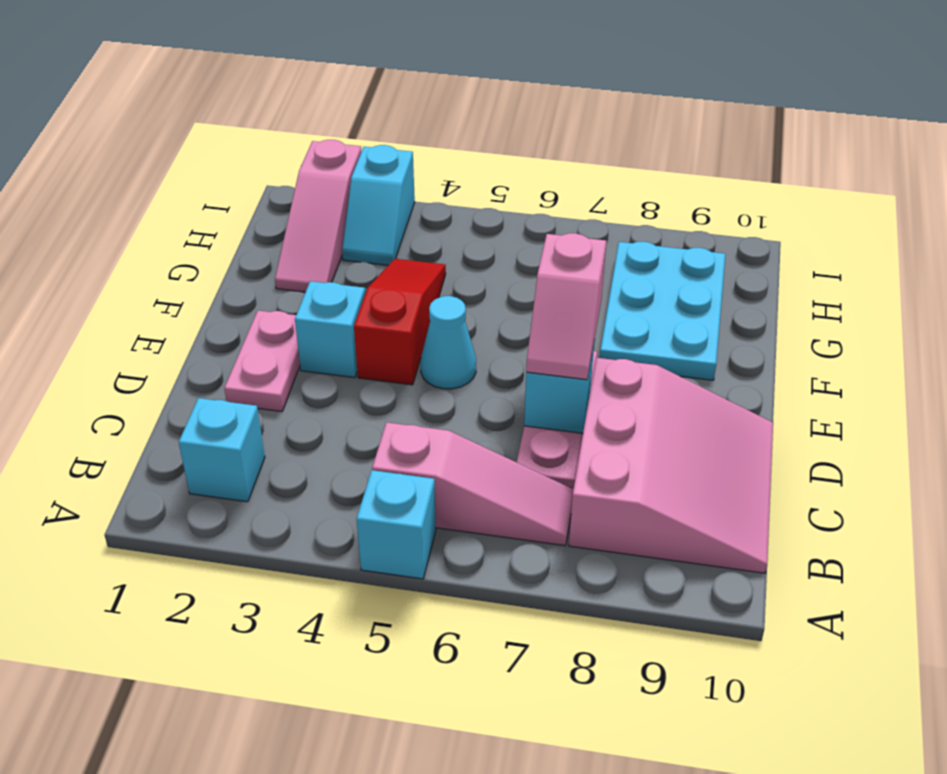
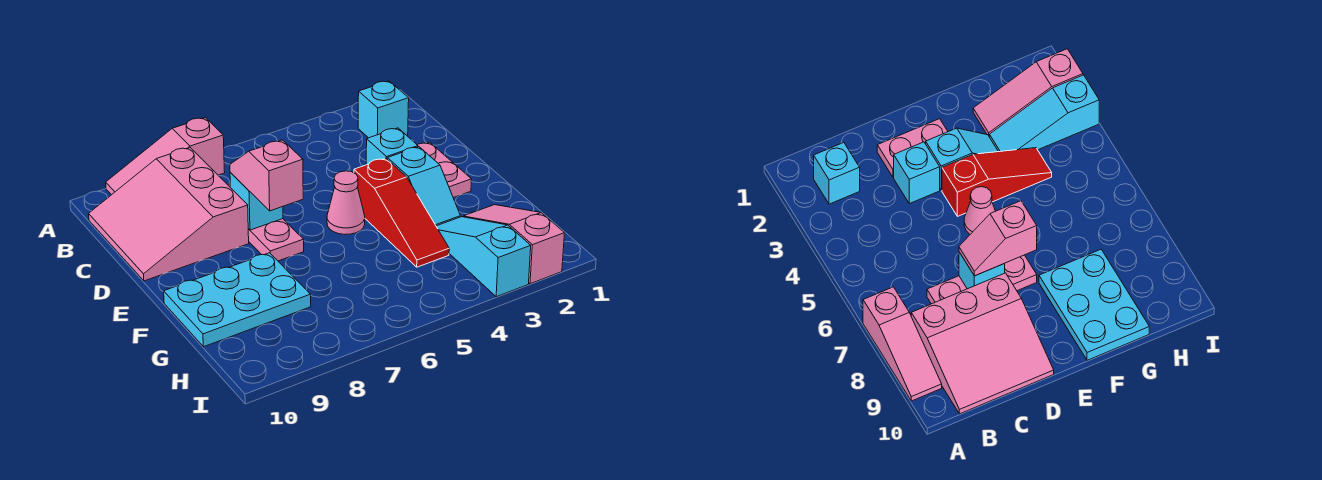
cyan 1x1 brick [357,470,436,579] -> cyan 1x1 brick moved to [366,128,418,165]
pink 1x3 slope [372,422,574,546] -> pink 1x3 slope moved to [106,118,225,195]
cyan 1x1 cone [421,296,476,389] -> pink 1x1 cone [327,171,365,235]
cyan 2x3 plate [600,242,726,380] -> cyan 2x3 plate turned to [164,253,311,347]
cyan 1x2 slope [342,145,415,265] -> cyan 1x3 slope [436,217,531,297]

